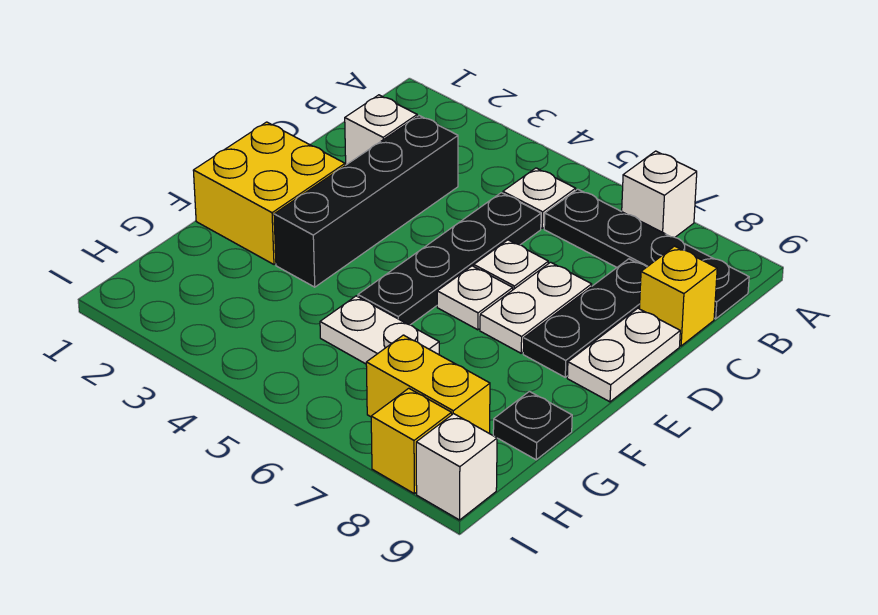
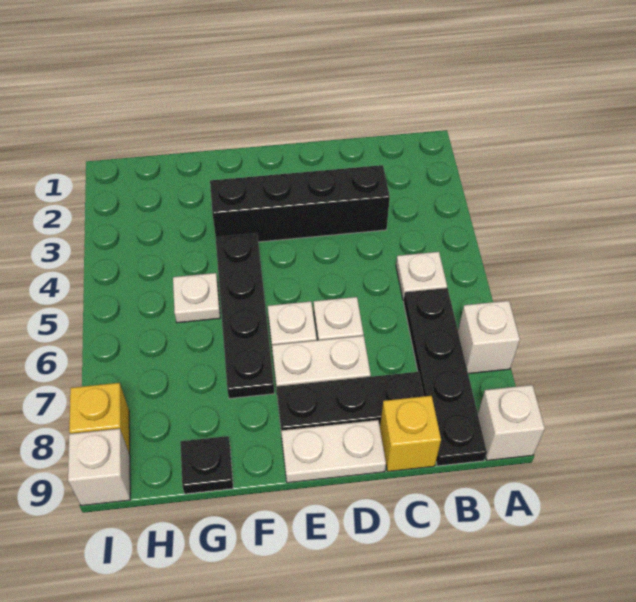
white 1x1 brick [345,95,417,165] -> white 1x1 brick moved to [478,385,545,460]
black 1x4 plate [358,193,541,325] -> black 1x4 plate turned to [216,233,275,399]
yellow 2x2 brick [193,122,345,264] -> none
white 1x2 plate [320,296,439,364] -> white 1x1 plate [173,273,220,323]
yellow 1x2 brick [366,335,490,433] -> none

